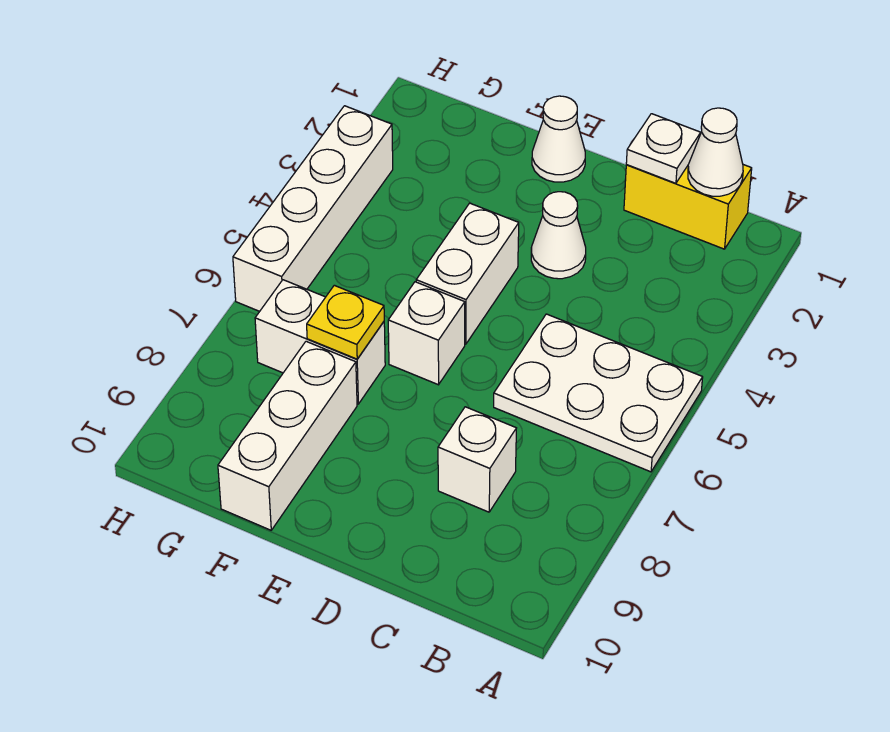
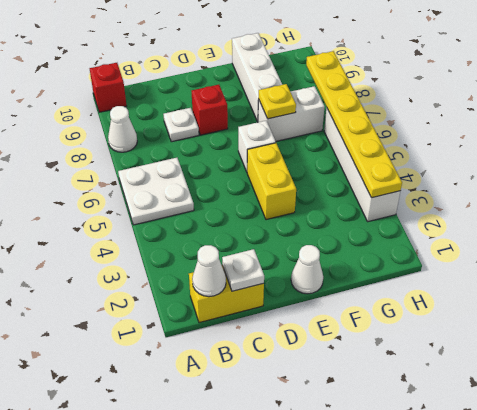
white 2x3 plate [494,314,703,472] -> white 2x2 plate [118,158,194,225]
none -> red 1x1 brick [90,63,126,112]
white 1x1 brick [438,407,516,512] -> white 1x1 plate [164,108,199,142]
white 1x1 cone [531,192,586,279] -> white 1x1 cone moved to [108,106,137,152]
none -> red 1x1 brick [192,85,228,135]
white 1x2 brick [416,203,519,344] -> yellow 1x2 brick [247,143,296,220]
none -> yellow 1x6 plate [306,51,402,198]

